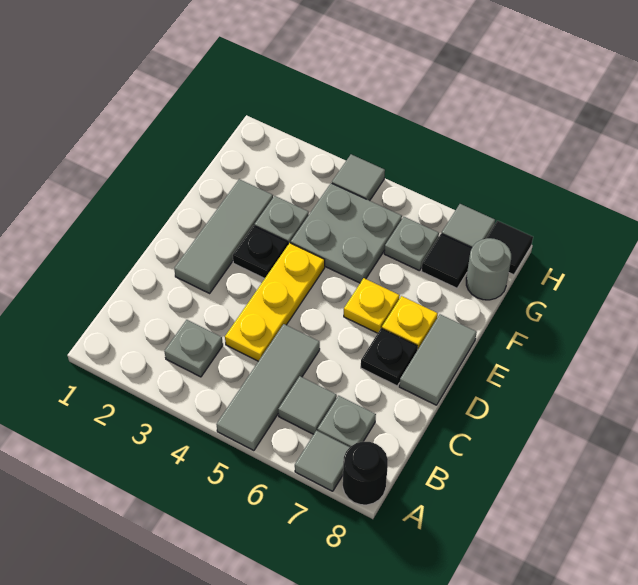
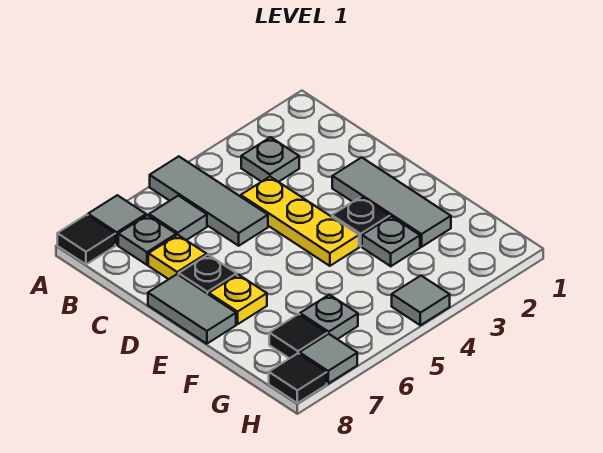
black 1x1 round brick [343,441,388,505] -> black 1x1 tile [57,215,115,264]
yellow 1x1 plate [344,278,400,333] -> yellow 1x1 plate moved to [148,235,207,279]
grey 2x2 plate [291,183,402,283] -> none
grey 1x1 round brick [466,238,511,300] -> none

